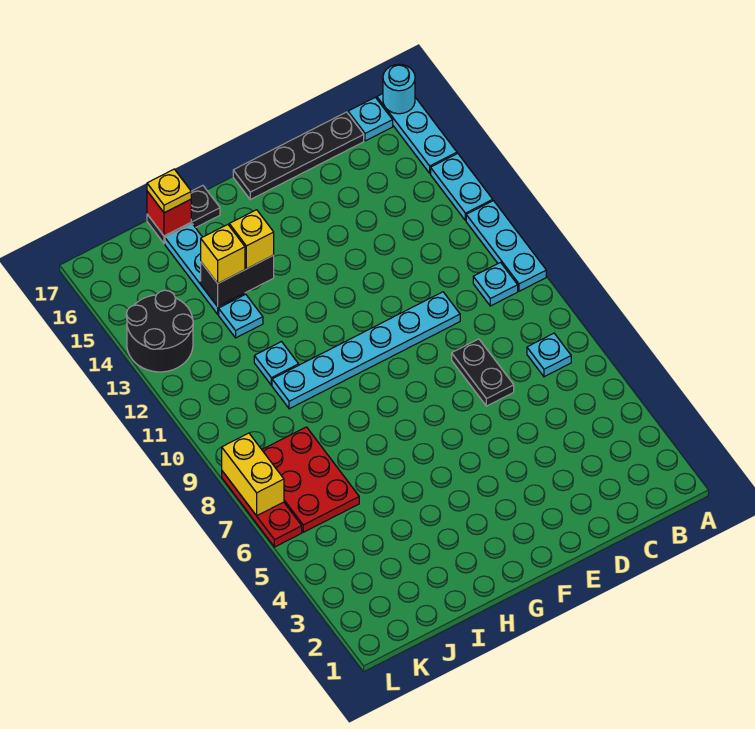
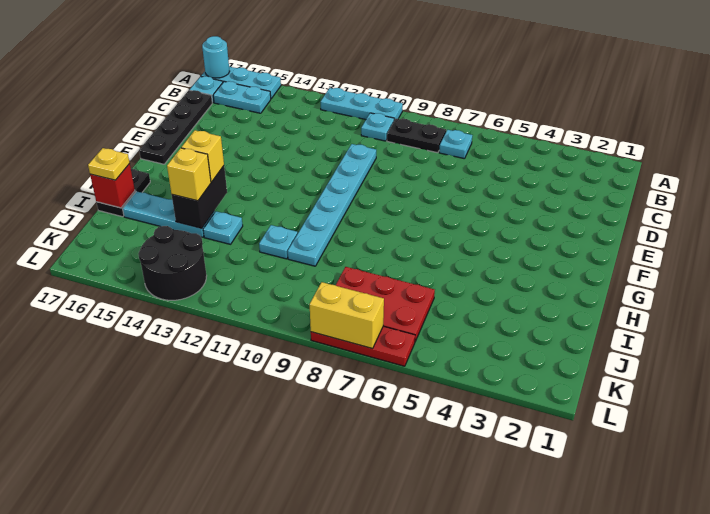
cyan 1x2 plate [431,153,493,221] -> cyan 1x2 plate moved to [213,81,271,113]
black 1x2 plate [452,339,514,406] -> black 1x2 plate moved to [387,119,446,153]

